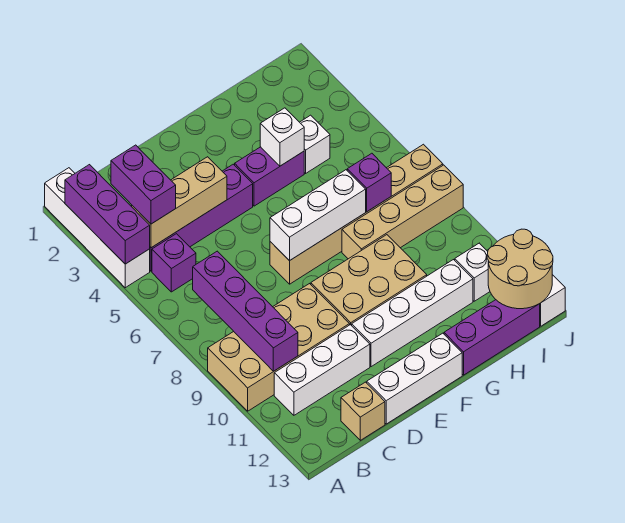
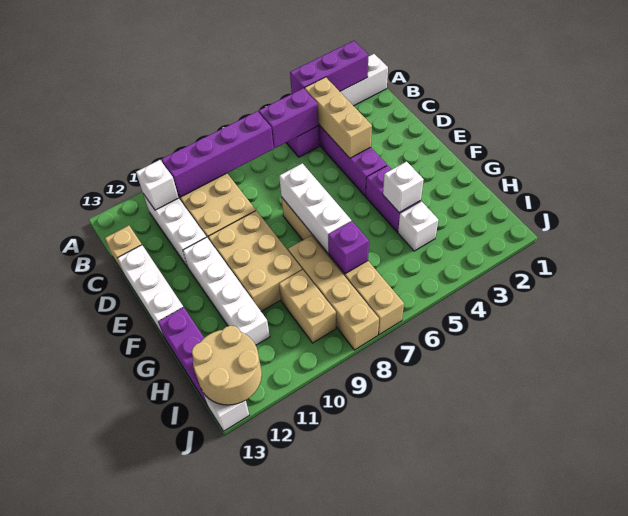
purple 1x2 brick [111,145,176,224] -> purple 1x2 brick moved to [259,88,318,148]
none -> tan 1x2 brick [279,270,336,343]
white 1x1 brick [455,243,490,301] -> white 1x1 brick moved to [136,160,179,210]

